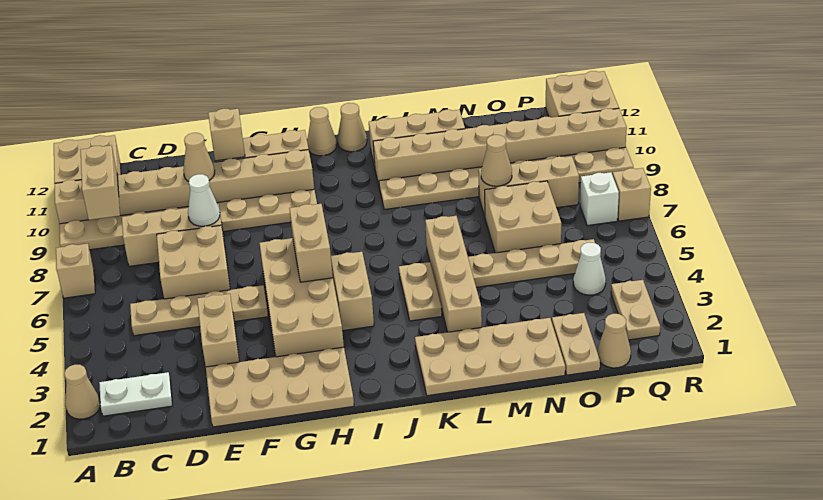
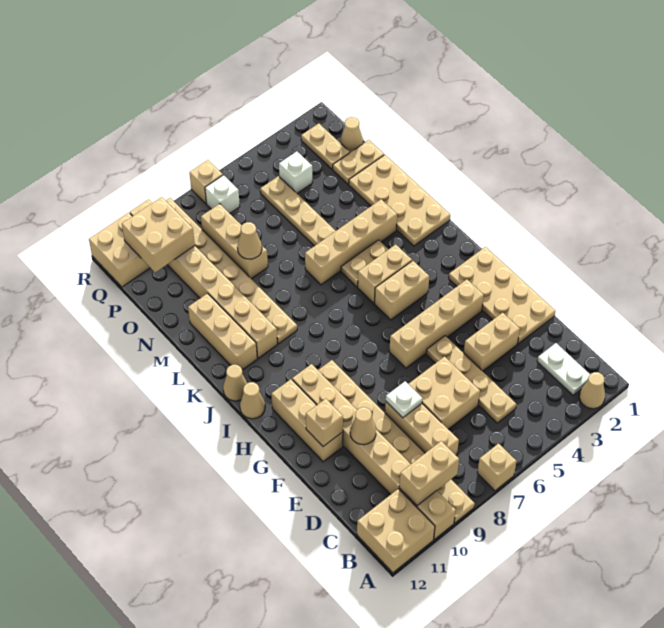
white 1x1 cone [188,174,220,226] -> white 1x1 plate [386,381,422,418]
tan 2x4 brick [260,238,344,357] -> tan 1x4 brick [389,279,484,368]
tan 1x2 brick [289,204,333,282] -> tan 1x2 brick moved to [358,244,412,303]
tan 2x2 brick [485,181,561,253] -> tan 2x2 brick moved to [122,197,195,272]
white 1x1 cone [573,243,606,295] -> white 1x1 brick [279,151,313,193]
tan 1x2 plate [611,280,660,340] -> tan 1x2 plate turned to [301,123,350,169]

